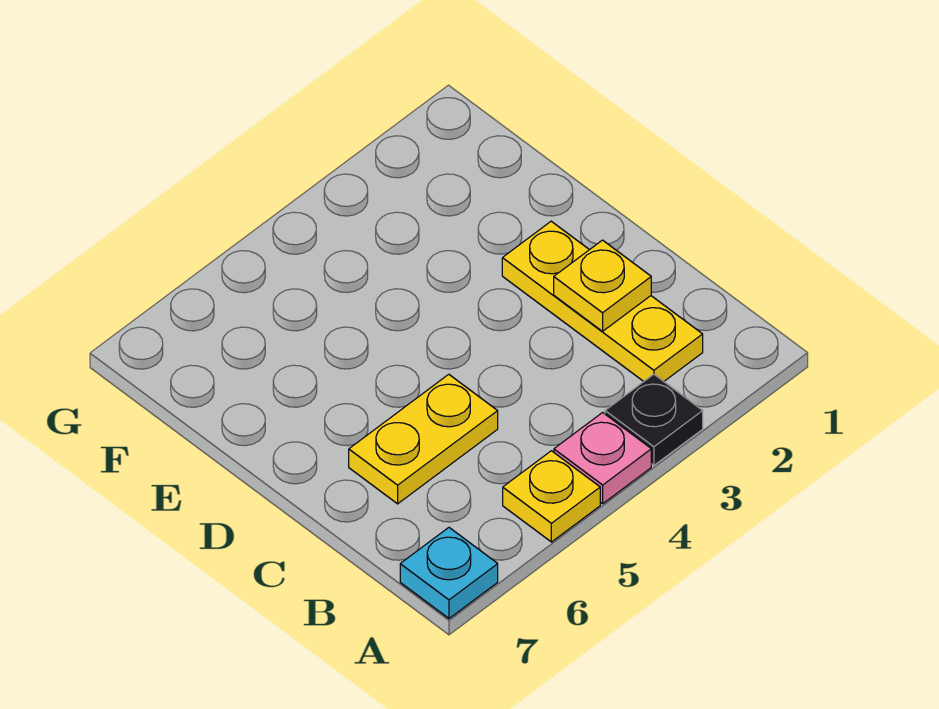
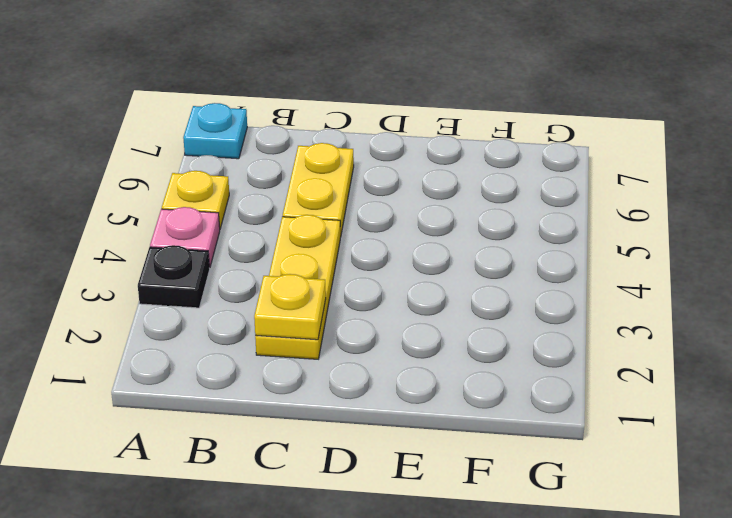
yellow 1x3 plate [502,221,703,382] -> yellow 1x3 plate turned to [255,215,340,359]

